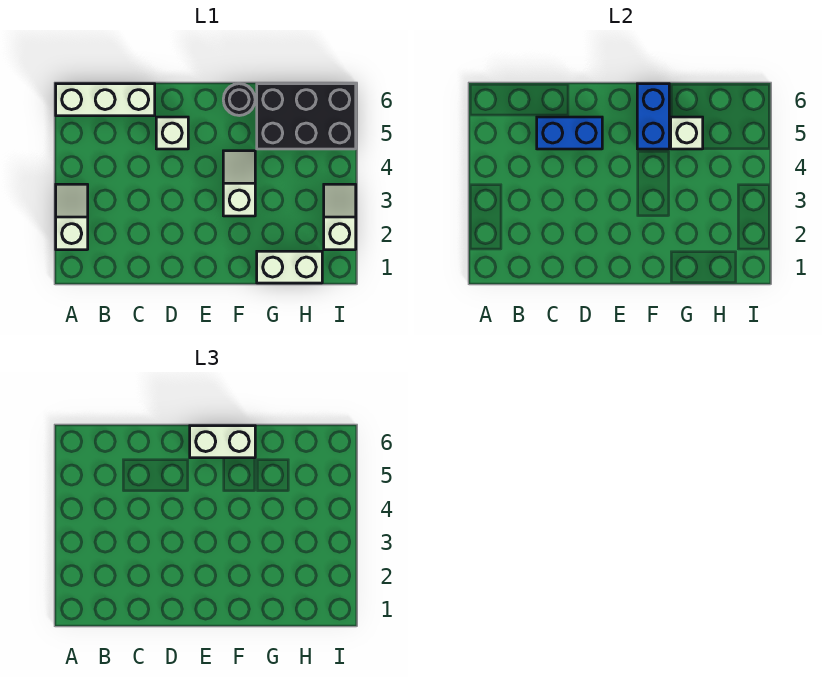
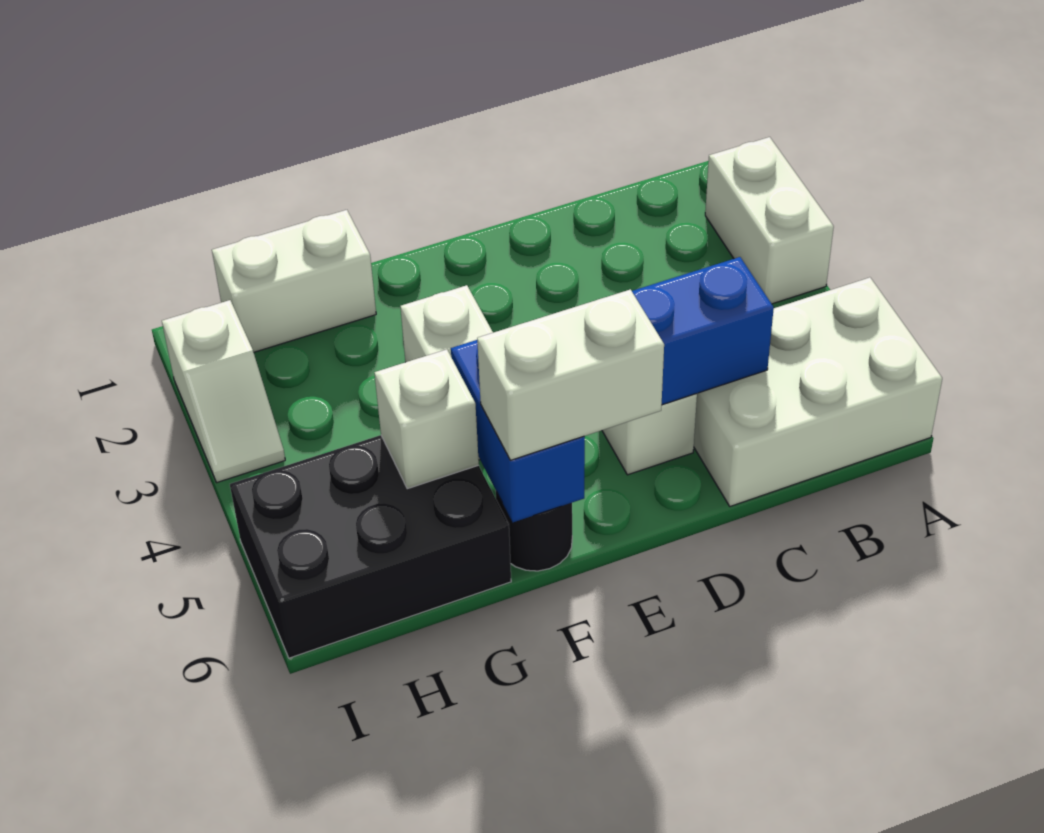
white 1x2 slope [56,184,88,250] -> white 1x2 brick [705,137,834,304]
white 1x3 brick [56,84,155,116] -> white 2x3 brick [694,277,942,506]

